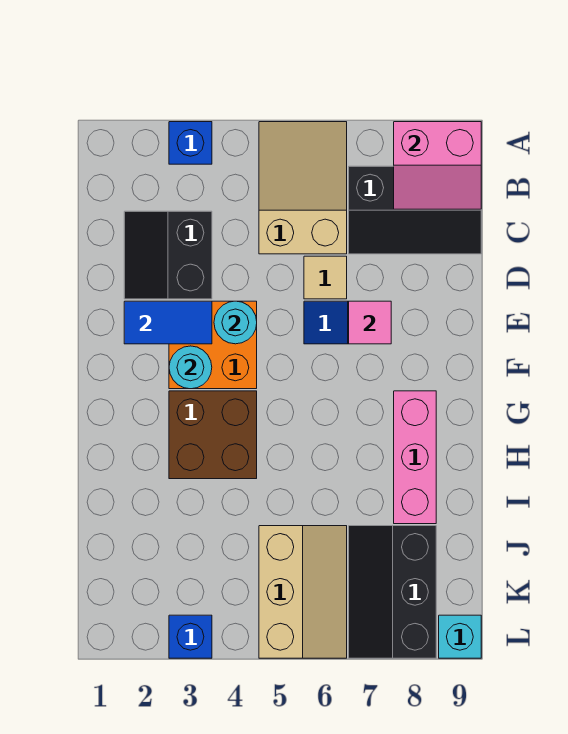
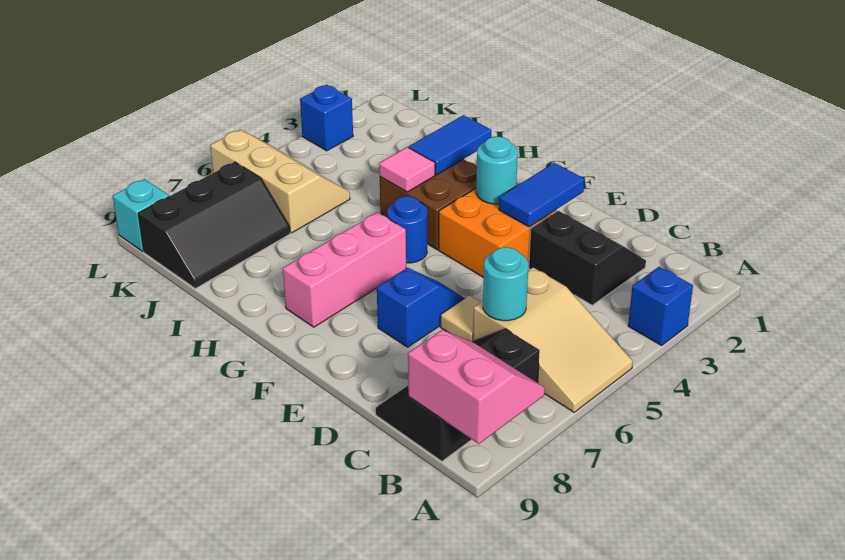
pink 2x2 slope [394,122,481,209] -> pink 2x2 slope turned to [408,330,545,444]
cyan 1x1 round brick [214,301,257,344] -> cyan 1x1 round brick moved to [483,247,528,321]
pink 1x1 tile [349,301,391,344] -> pink 1x1 tile moved to [379,147,435,192]
none -> blue 1x1 round brick [387,196,427,263]
pink 1x3 brick [394,391,436,524] -> pink 1x3 brick turned to [283,212,406,327]
none -> blue 1x2 tile [409,115,491,175]
tan 2x3 slope [259,526,347,658] -> tan 2x3 slope turned to [210,130,350,233]
black 2x3 slope [349,526,436,658] -> black 2x3 slope turned to [138,162,290,289]

